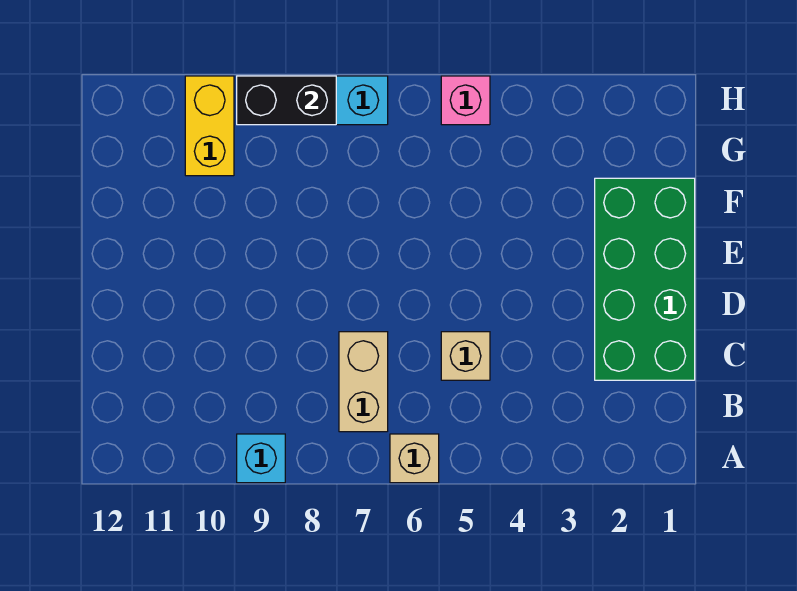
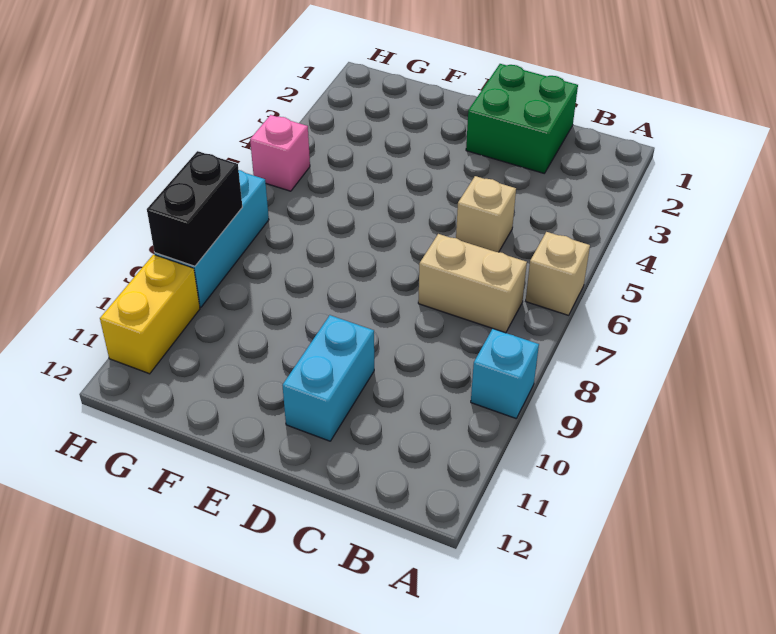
green 2x4 brick [595,178,695,380] -> green 2x2 brick [466,64,578,173]
none -> cyan 1x2 brick [282,315,374,441]
yellow 1x2 brick [185,76,234,176] -> yellow 1x2 brick turned to [100,255,200,374]

